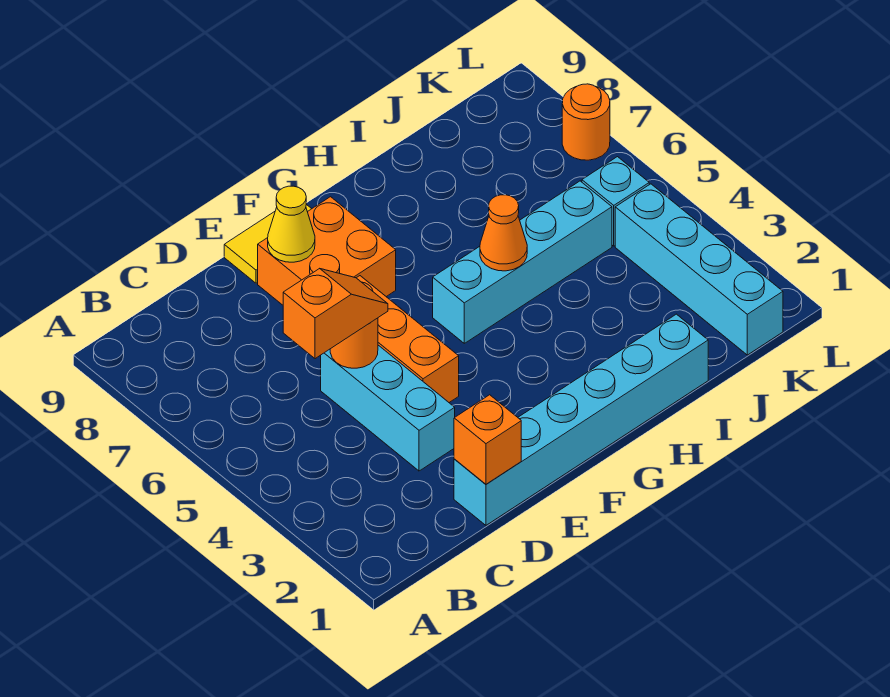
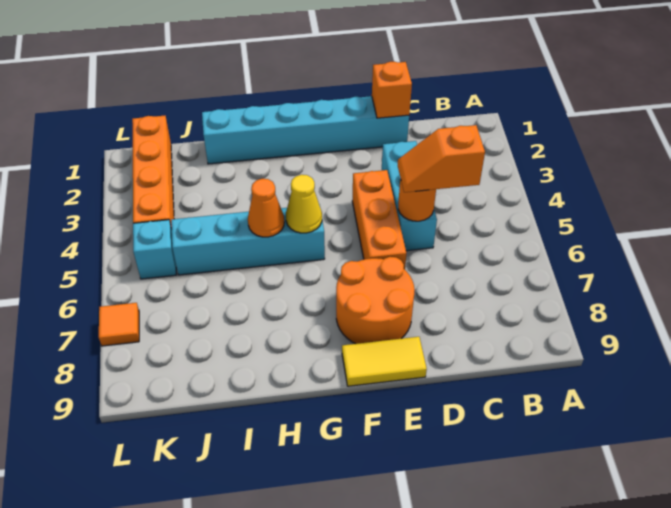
orange 2x2 brick [258,197,396,305] -> orange 2x2 round brick [336,257,415,344]
yellow 1x1 cone [268,186,315,262] -> yellow 1x1 cone moved to [286,175,322,233]
cyan 1x4 brick [615,184,783,355] -> orange 1x4 brick [132,116,174,228]
orange 1x1 round brick [562,84,610,160] -> orange 1x1 tile [99,303,139,346]

